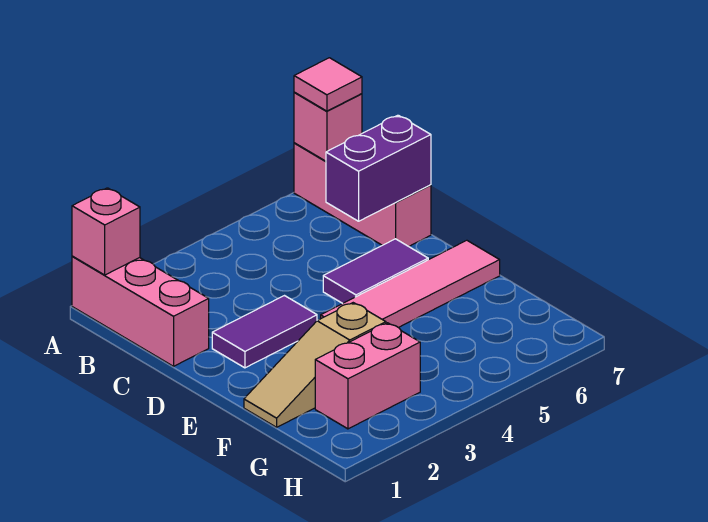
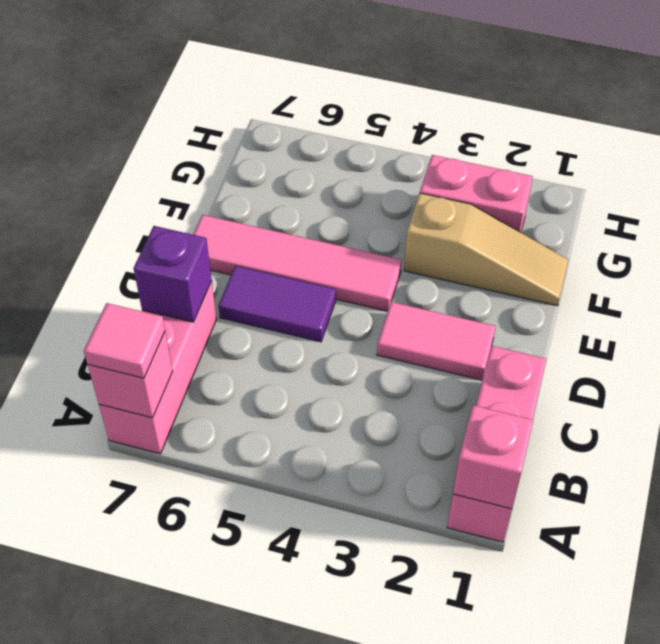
purple 1x2 brick [326,115,431,221] -> purple 1x1 brick [134,226,212,322]
purple 1x2 tile [212,296,317,368] -> pink 1x2 tile [377,302,496,380]

